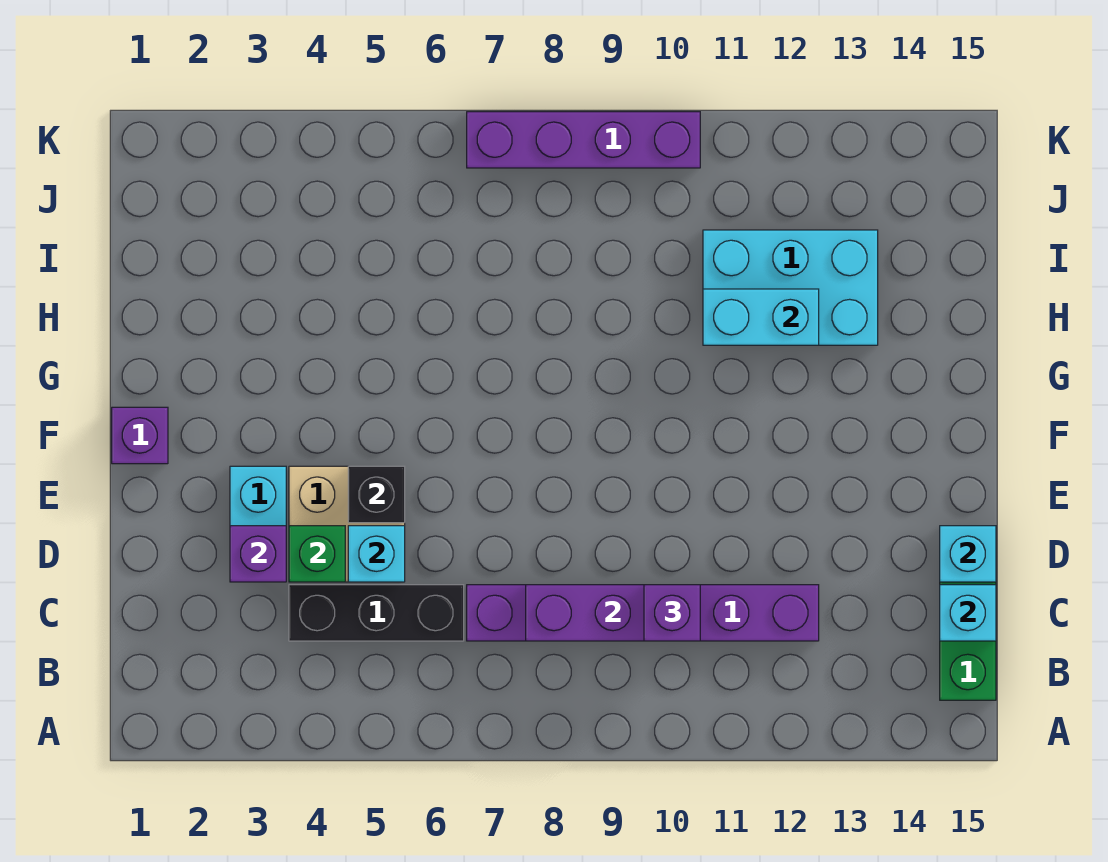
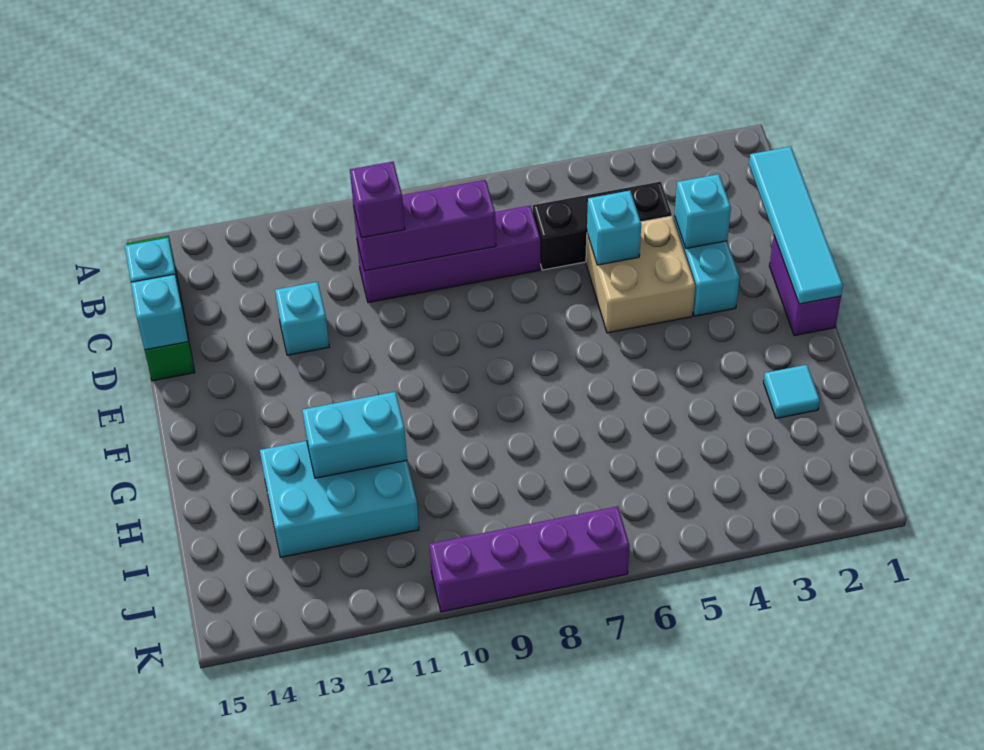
none -> cyan 1x4 tile [749,147,843,304]
purple 1x6 brick [467,585,819,641] -> purple 1x4 brick [357,206,540,303]
purple 1x1 brick [230,526,286,582] -> cyan 1x1 brick [675,174,731,248]
green 1x1 brick [289,526,345,582] -> none
none -> cyan 1x1 brick [275,282,329,355]
black 1x1 brick [348,466,405,523] -> none
purple 1x1 brick [112,407,168,464] -> purple 1x2 brick [769,236,841,336]
none -> cyan 1x1 tile [764,365,820,418]

